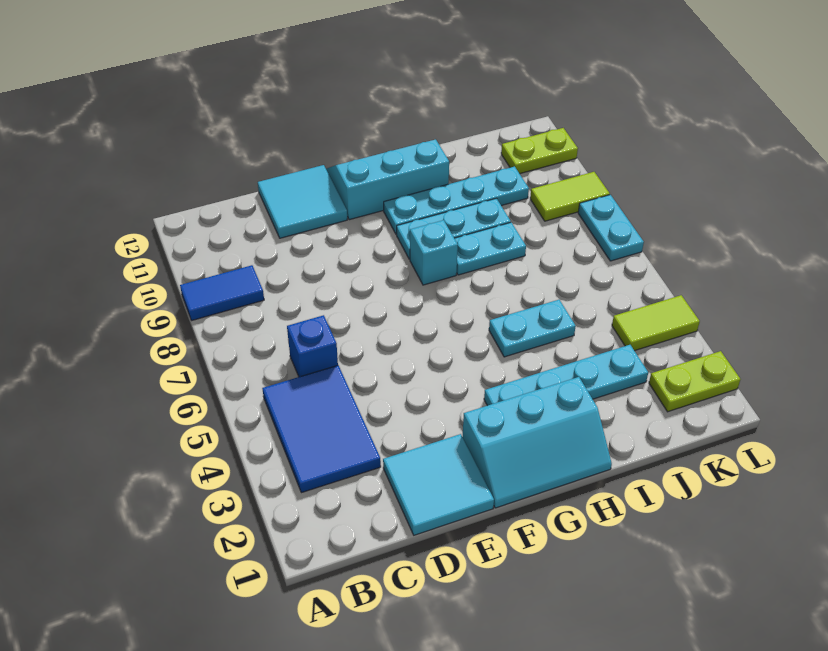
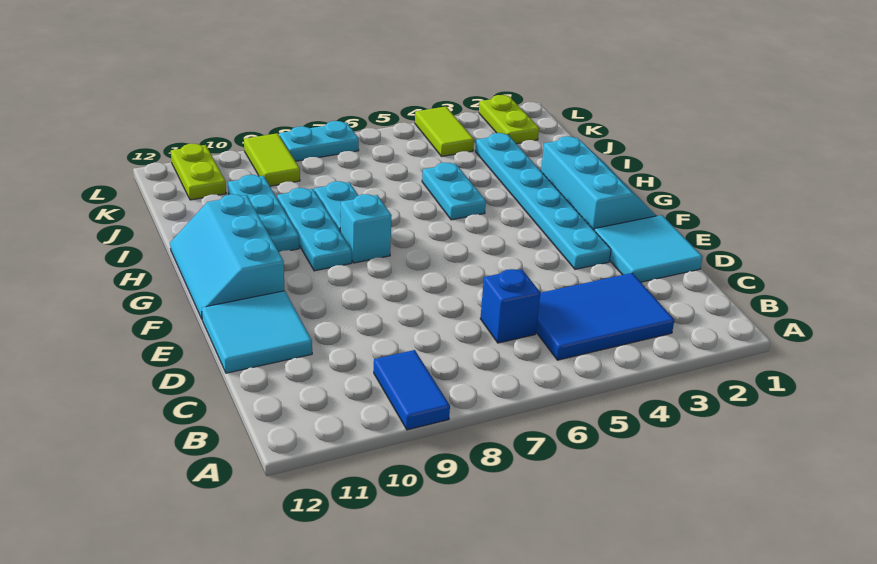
cyan 1x4 plate [484,345,648,406] -> cyan 1x6 plate [475,133,611,269]
cyan 1x4 plate [384,166,529,234] -> cyan 1x3 plate [228,175,299,252]

